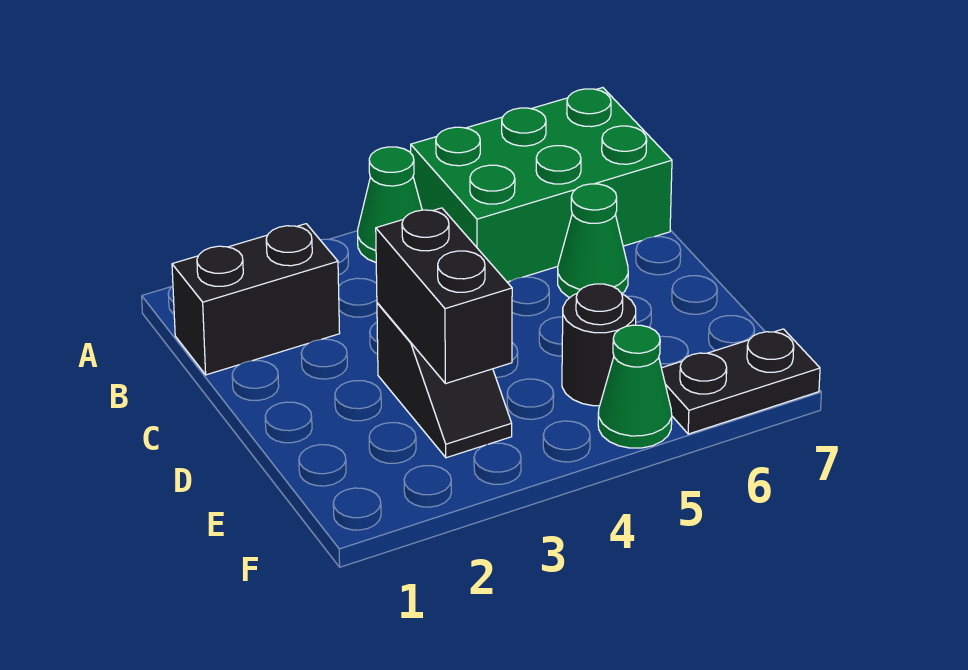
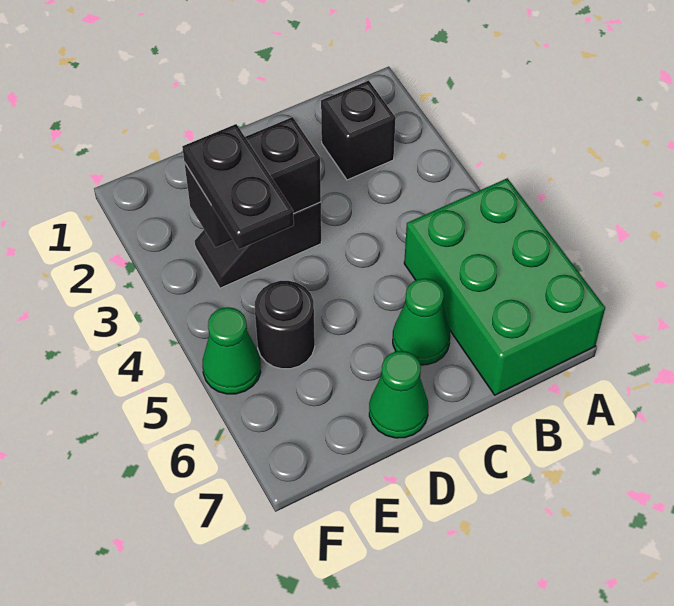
green 1x1 cone [358,147,422,262] -> green 1x1 cone moved to [369,351,428,438]
black 1x2 brick [172,224,340,375] -> black 1x1 brick [321,81,396,180]
black 1x2 plate [662,329,820,434] -> black 1x2 plate moved to [182,124,294,249]

